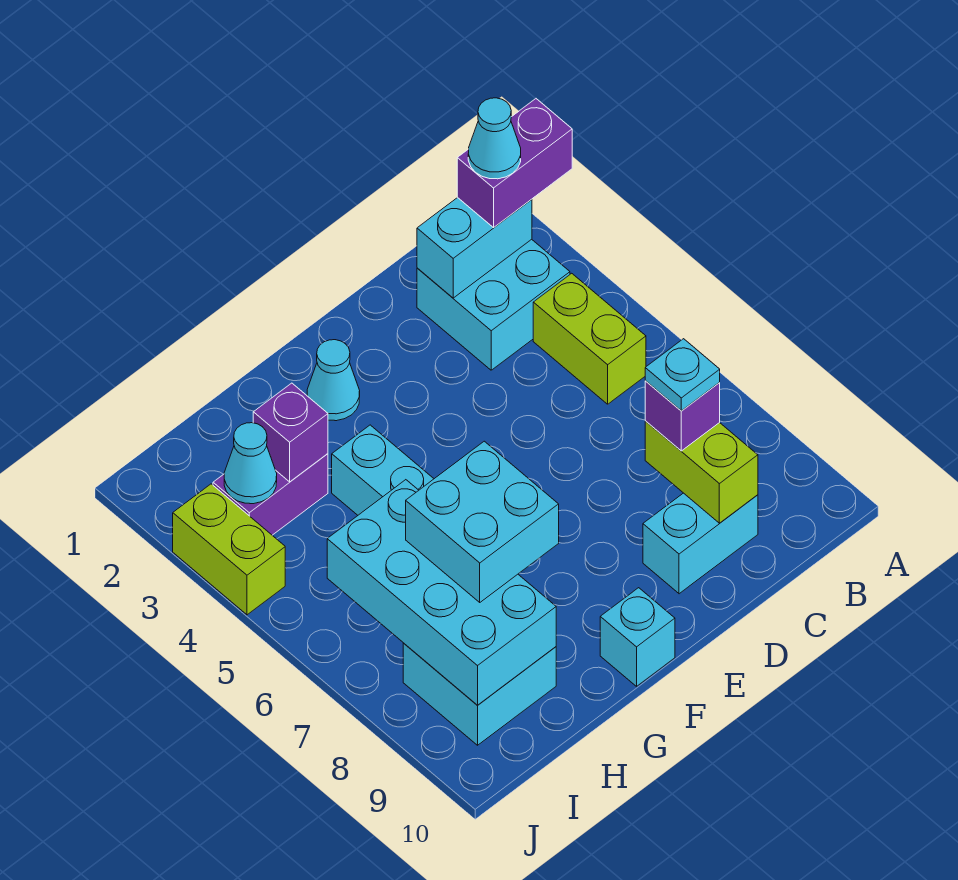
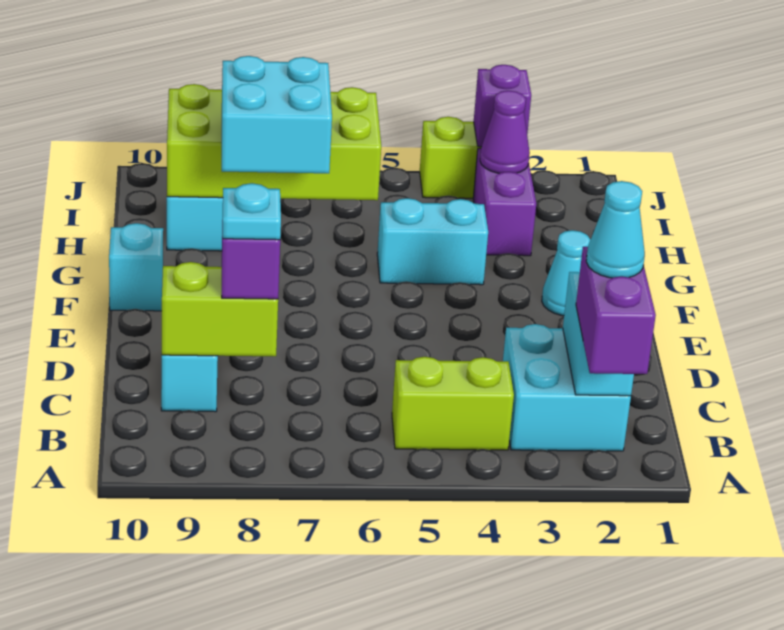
purple 1x1 brick [253,383,328,482] -> purple 1x1 brick moved to [474,65,531,147]
cyan 2x4 brick [327,480,556,705] -> lime 2x4 brick [167,84,381,200]
cyan 1x1 cone [224,423,277,504] -> purple 1x1 cone [480,91,530,173]

